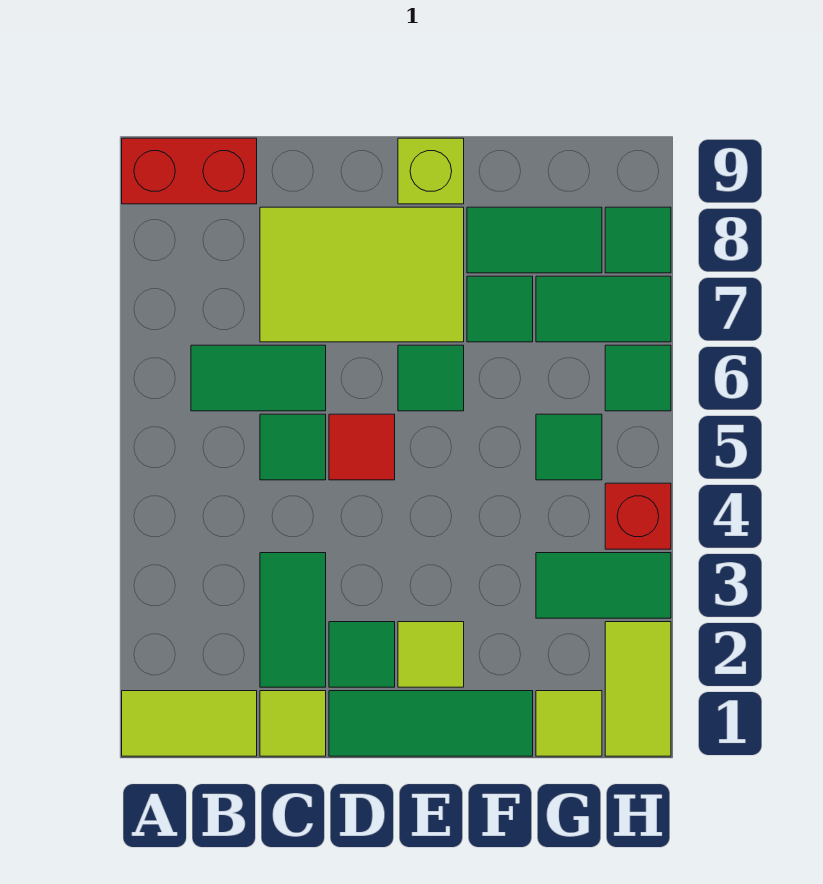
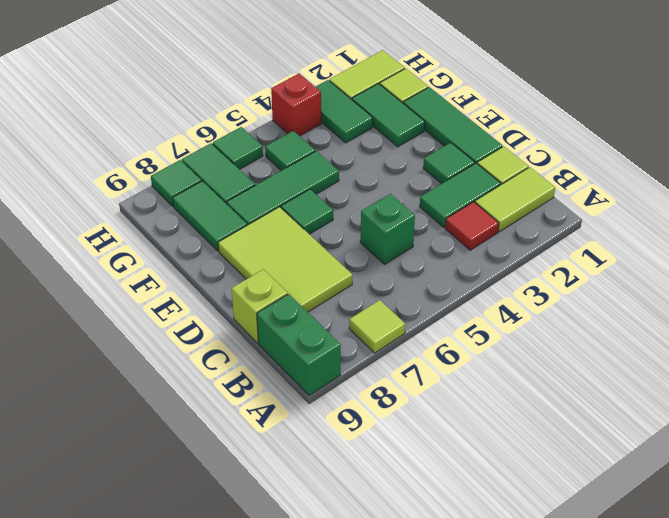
lime 1x2 tile [122,691,257,756] -> lime 1x2 tile turned to [475,167,555,232]
red 1x2 brick [122,138,257,204] -> green 1x2 brick [257,294,341,396]
green 1x2 tile [191,345,326,411] -> green 1x2 tile moved to [352,84,425,147]
green 1x1 tile [260,414,326,480] -> green 1x1 brick [360,194,415,264]
red 1x1 tile [329,414,395,480] -> red 1x1 tile moved to [445,202,499,250]
lime 1x1 tile [398,622,464,687] -> lime 1x1 tile moved to [349,300,405,353]
lime 1x1 brick [398,138,464,204] -> lime 1x1 brick moved to [232,269,288,343]
green 1x1 tile [467,276,533,342] -> green 1x3 tile [227,151,339,225]

